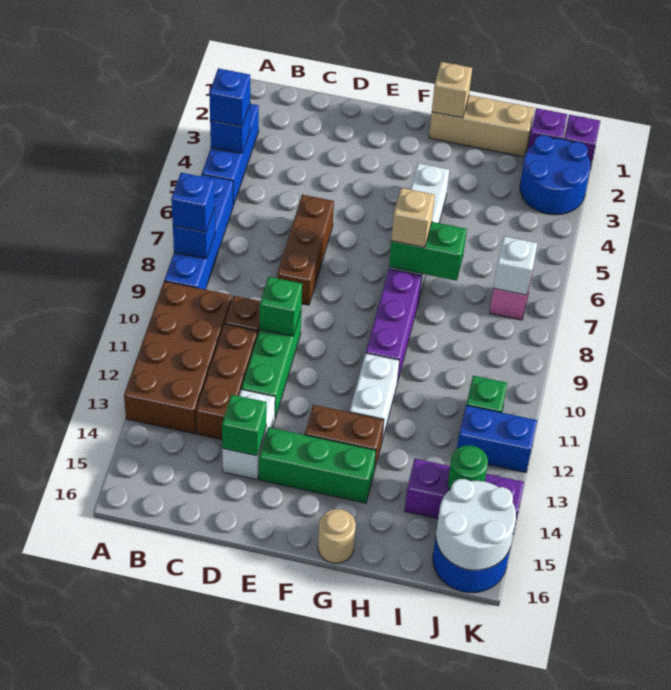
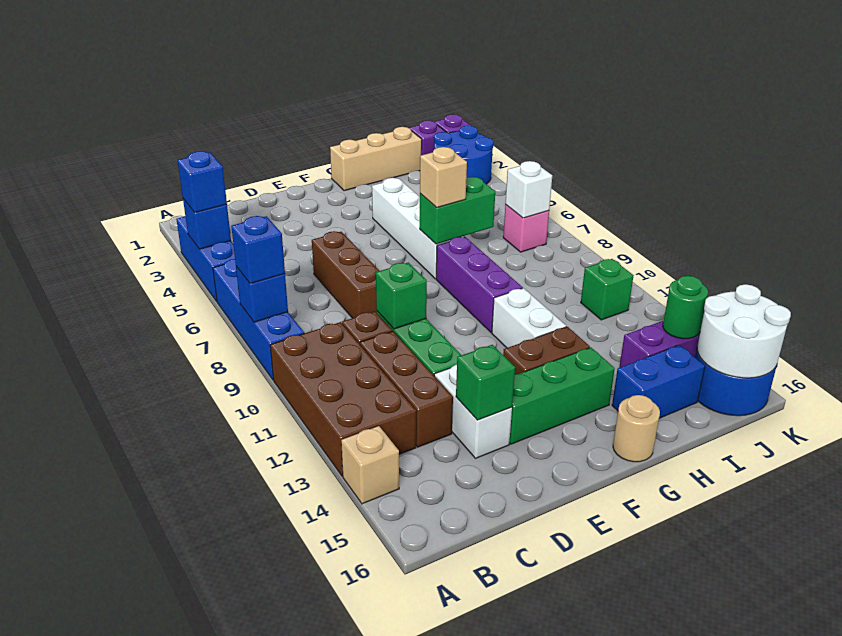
tan 1x1 brick [432,62,472,118] -> tan 1x1 brick moved to [341,426,399,504]
blue 1x2 brick [457,405,537,473] -> blue 1x2 brick moved to [612,345,705,418]

